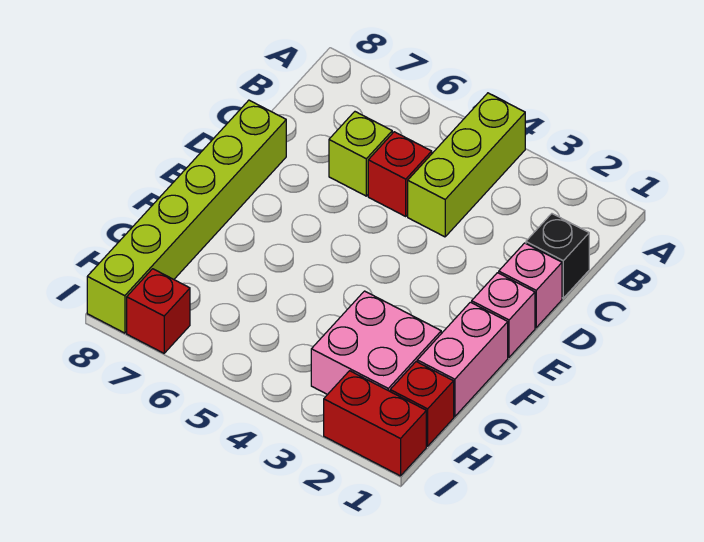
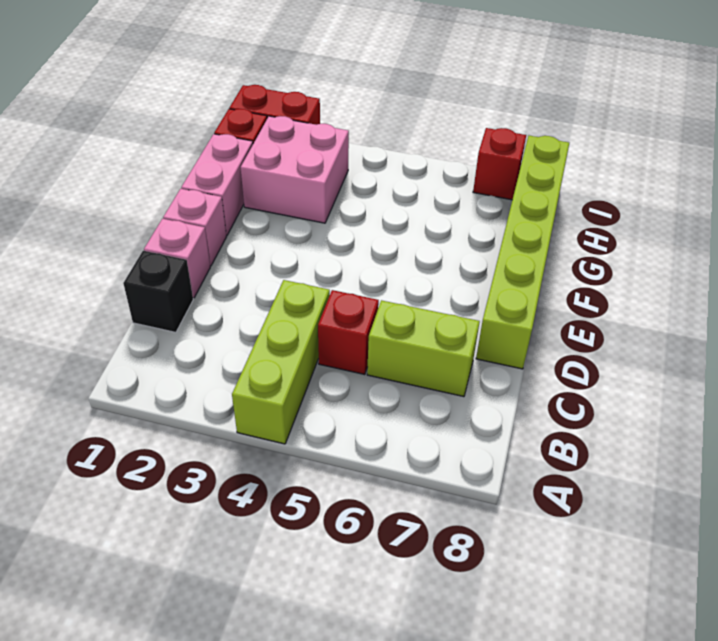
lime 1x1 brick [329,112,392,196] -> lime 1x2 brick [367,300,480,397]

